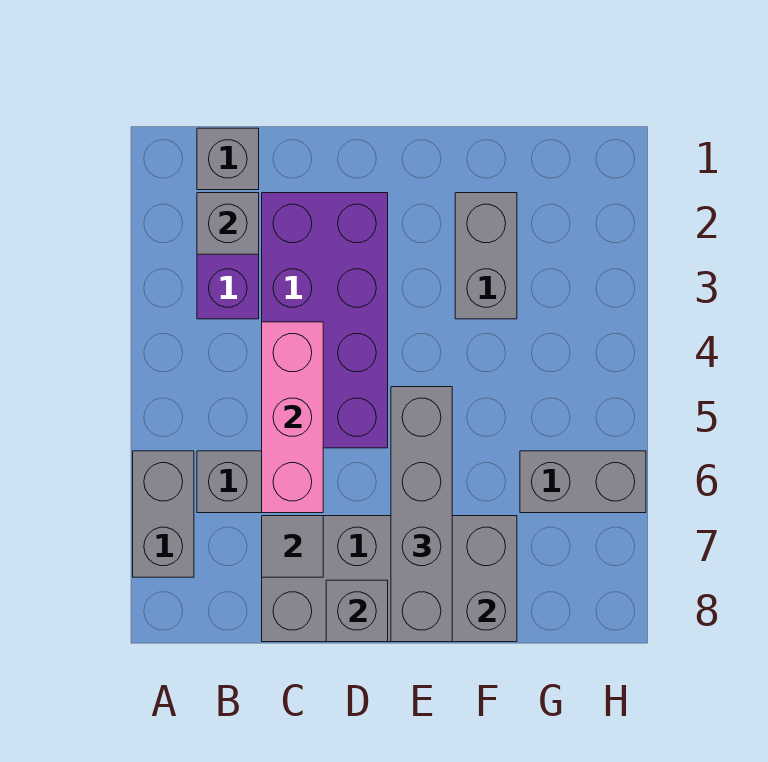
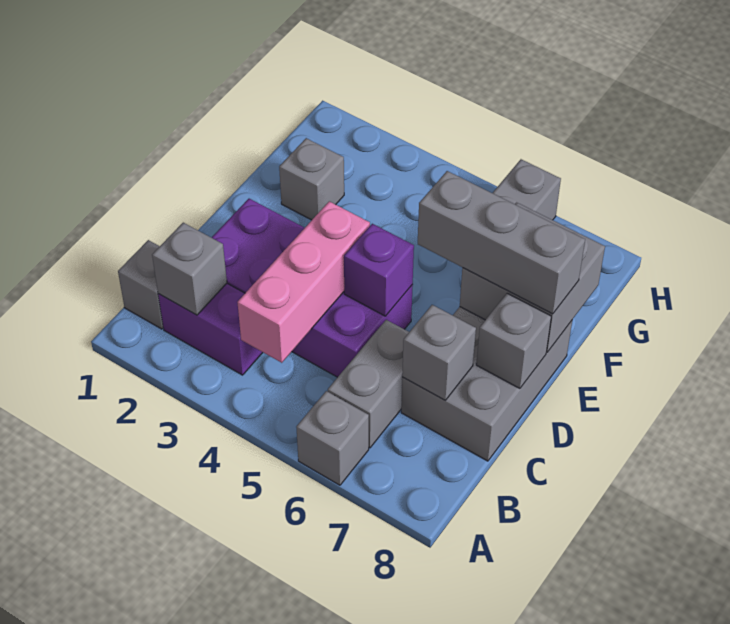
grey 1x2 brick [133,451,194,577] -> grey 1x1 brick [296,391,369,485]
pink 1x3 brick [262,322,323,513] -> pink 1x3 brick turned to [237,201,370,363]
grey 1x1 tile [262,516,323,577] -> grey 1x1 brick [402,305,476,400]
none -> purple 1x1 brick [344,224,414,316]
grey 1x4 brick [391,387,452,642] -> grey 1x3 brick [418,171,585,314]
grey 1x2 brick [455,193,517,319] -> grey 1x1 brick [279,138,344,220]

